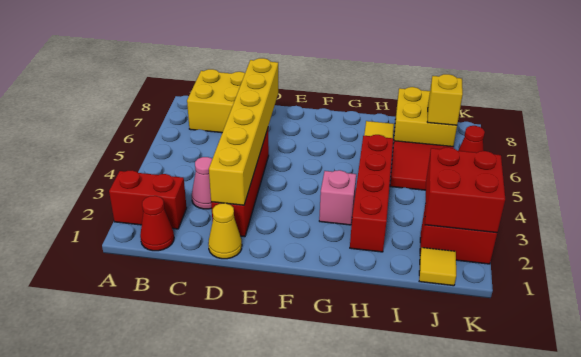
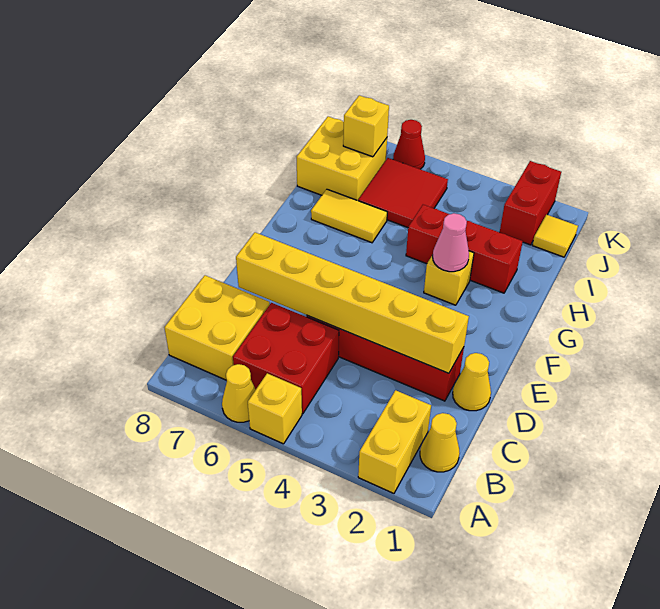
red 1x2 brick [109,170,187,229] -> yellow 1x2 brick [358,390,431,493]
none -> yellow 1x1 brick [248,373,302,444]
none -> yellow 1x1 cone [222,364,256,422]
red 1x1 cone [140,196,174,251] -> yellow 1x1 cone [420,413,460,472]
pink 1x1 cone [192,157,212,209] -> pink 1x1 cone moved to [433,213,469,272]
pink 1x1 brick [319,170,356,225] -> yellow 1x1 brick [424,251,474,305]
red 1x4 brick [350,135,393,252] -> red 1x3 brick [406,205,523,293]
red 2x2 brick [425,147,505,233] -> red 2x2 brick moved to [233,303,339,414]

